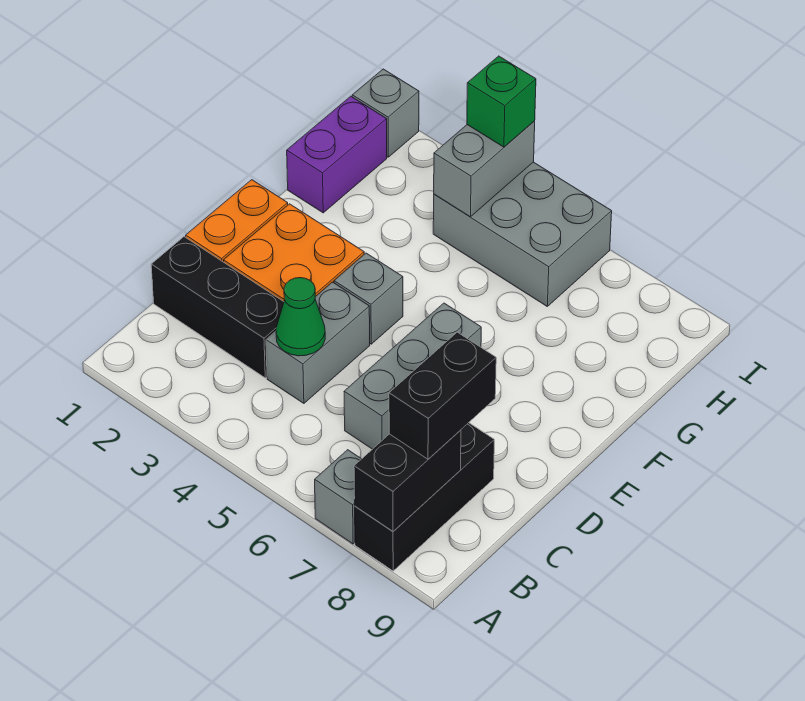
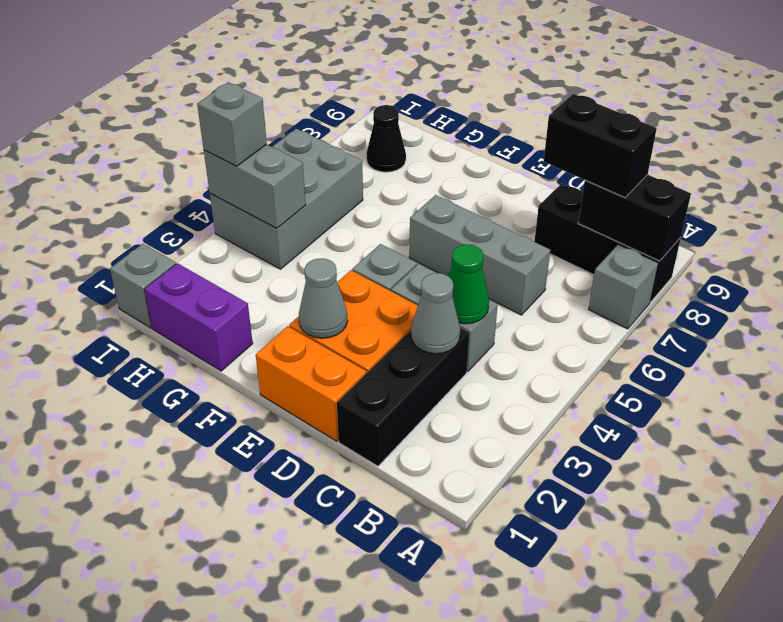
none -> grey 1x1 cone [411,273,460,354]
none -> grey 1x1 cone [299,258,348,338]
none -> black 1x1 cone [367,105,406,172]
green 1x1 brick [467,56,536,147] -> grey 1x1 brick [197,82,267,166]

